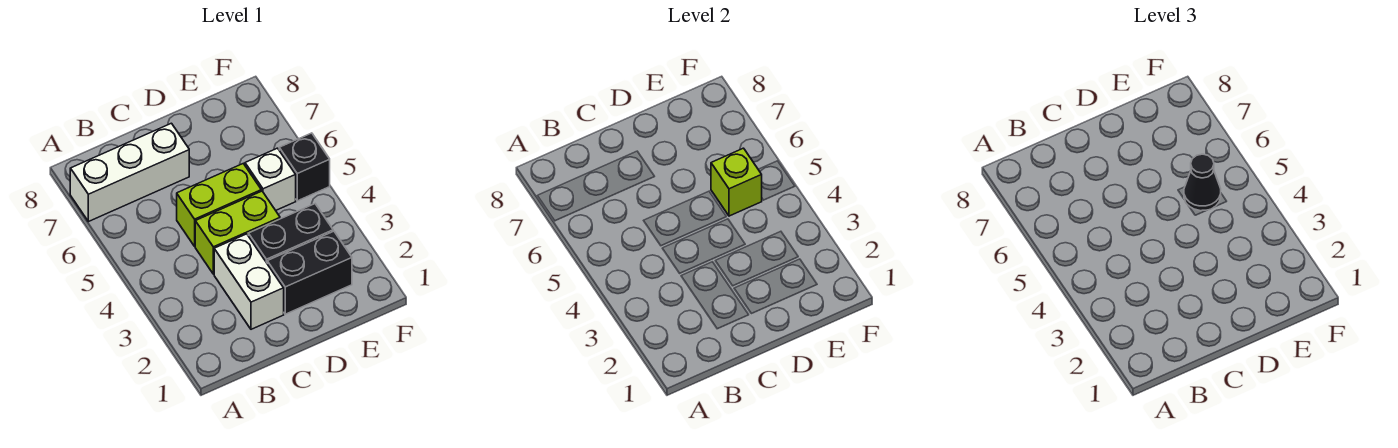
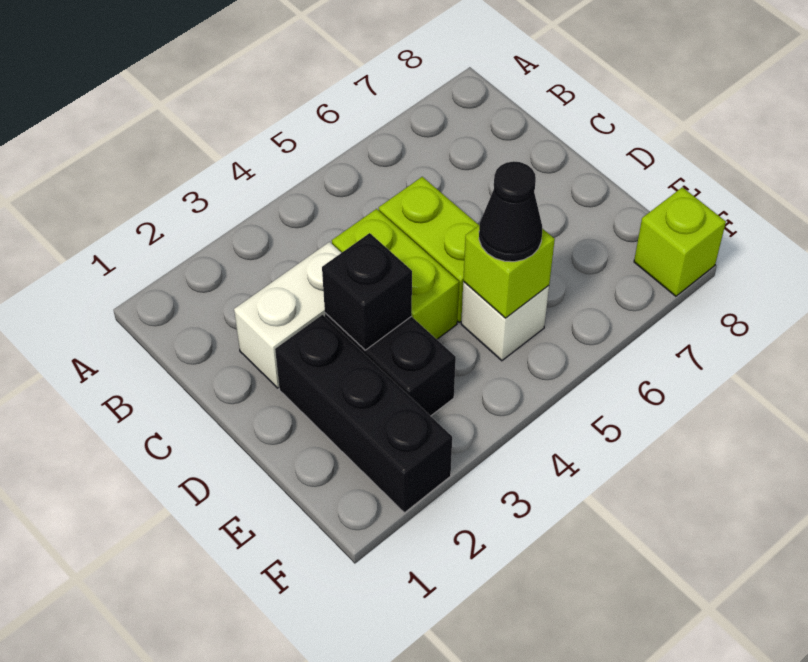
white 1x3 brick [70,123,189,222] -> none
black 1x2 brick [267,231,352,314] -> black 1x3 brick [275,315,452,513]
black 1x1 brick [279,133,330,201] -> black 1x1 brick moved to [322,233,412,350]
none -> lime 1x1 brick [634,187,726,296]

